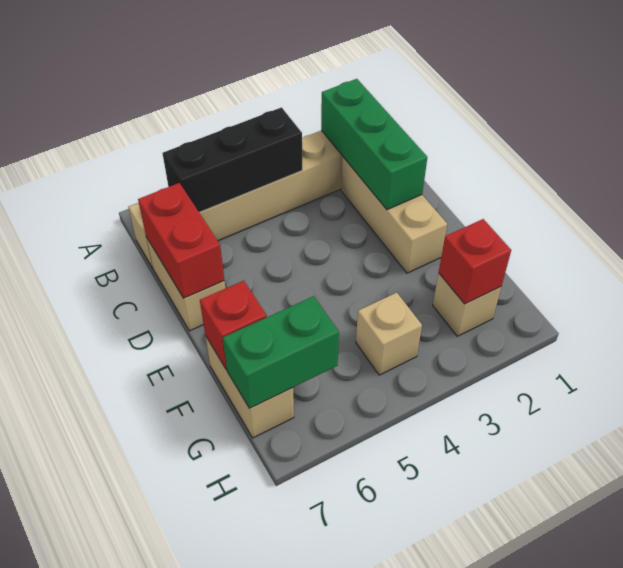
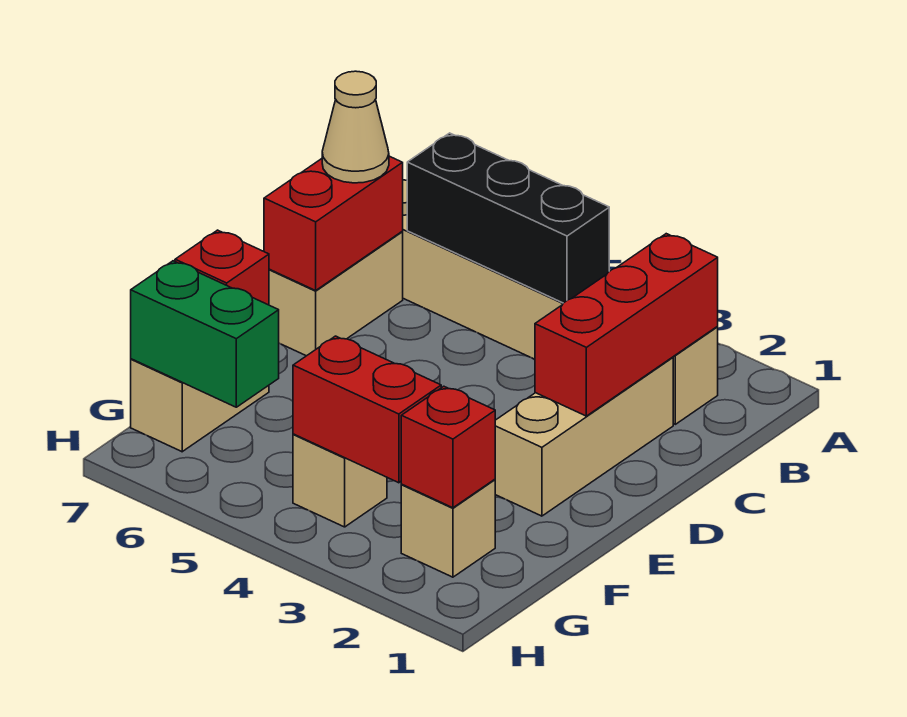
green 1x3 brick [321,79,427,210] -> red 1x3 brick [535,234,718,416]
none -> tan 1x1 cone [322,71,389,183]
none -> red 1x2 brick [293,336,441,483]

